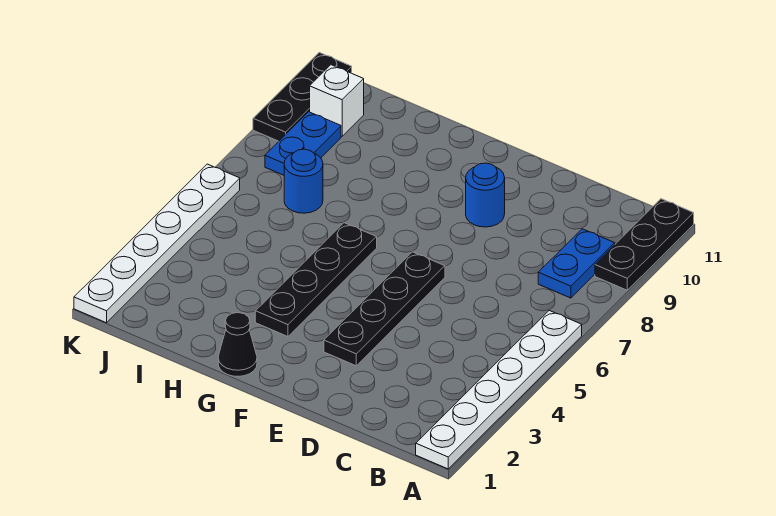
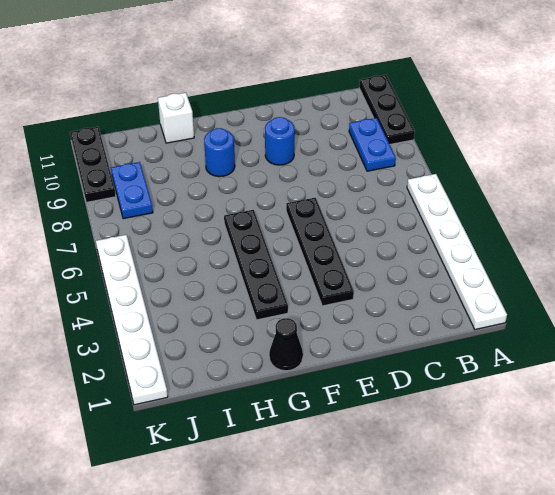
blue 1x1 round brick [284,149,323,213] -> blue 1x1 round brick moved to [204,128,235,177]
white 1x1 brick [310,65,364,136] -> white 1x1 brick moved to [158,93,194,143]

